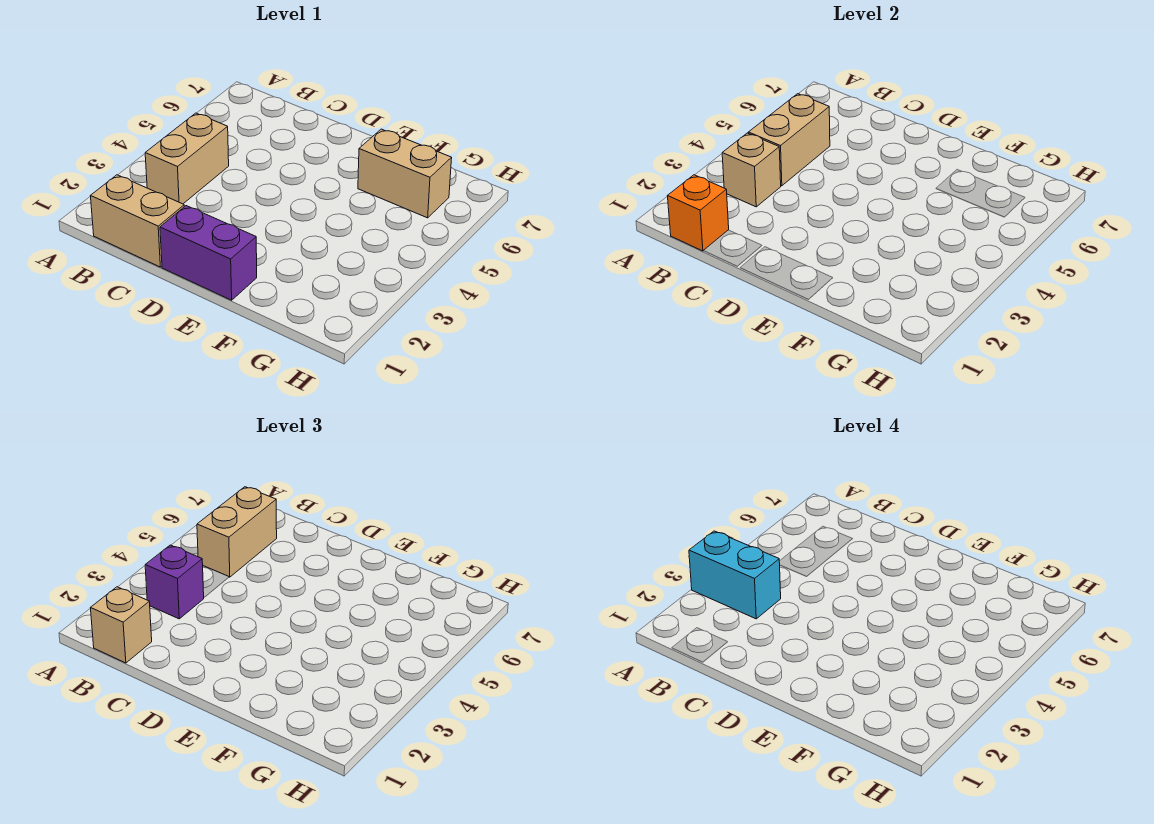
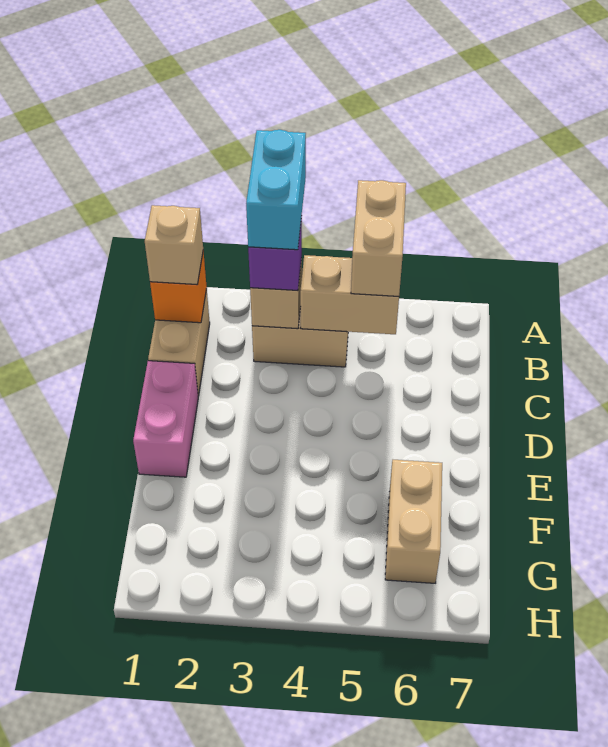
tan 1x2 brick [197,487,277,577] -> tan 1x2 brick turned to [351,180,406,296]
purple 1x2 brick [160,206,257,300] -> pink 1x2 brick [133,361,198,477]

